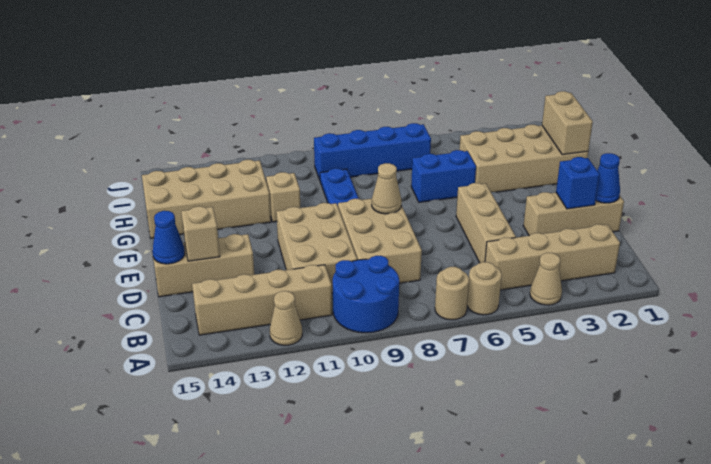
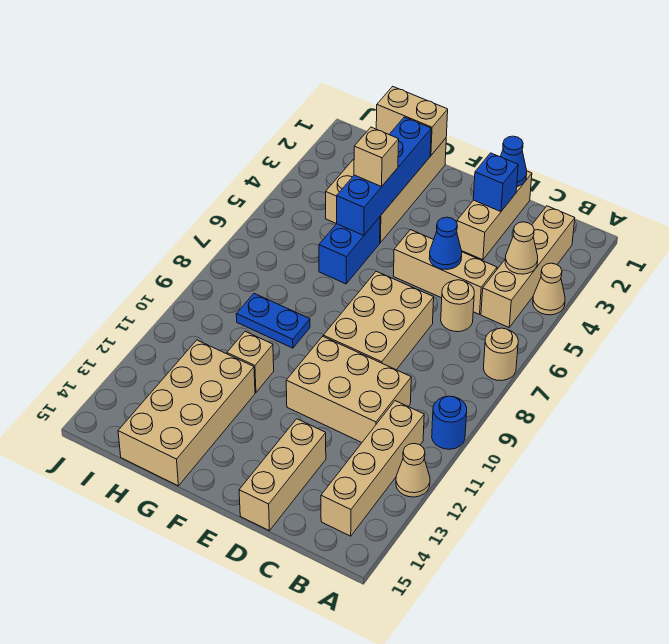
tan 1x1 round brick [467,262,502,315] -> tan 1x1 round brick moved to [441,280,474,332]
blue 2x2 round brick [333,256,399,333] -> blue 1x1 round brick [432,396,467,449]
tan 2x3 brick [338,199,422,283] -> tan 2x3 brick turned to [323,271,434,370]
tan 1x1 brick [181,206,220,261] -> tan 1x1 brick moved to [354,127,399,187]
blue 1x1 cone [152,211,185,264] -> blue 1x1 cone moved to [429,217,462,269]
tan 1x1 cone [372,163,402,214] -> tan 1x1 cone moved to [505,222,538,274]
blue 1x4 brick [314,123,431,180] -> blue 1x4 brick moved to [337,117,431,235]

